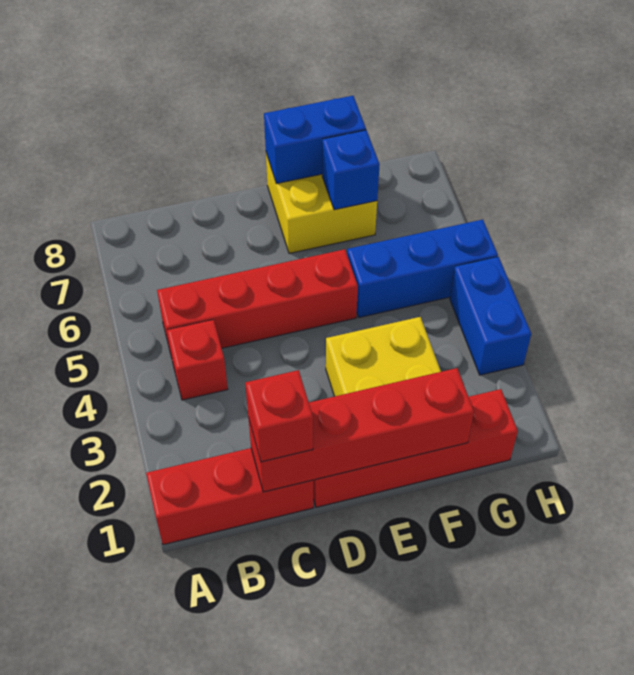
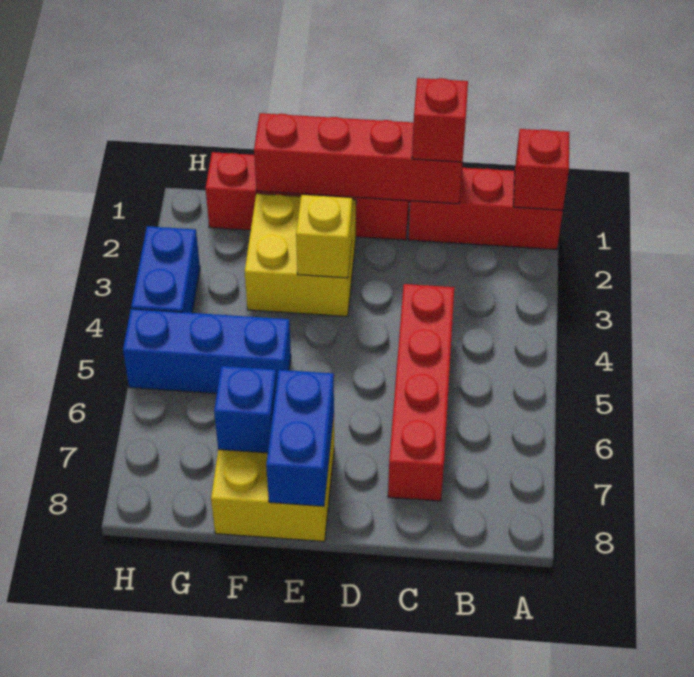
red 1x1 brick [167,320,228,400] -> red 1x1 brick moved to [514,129,569,210]
red 1x4 brick [157,249,358,354] -> red 1x4 brick turned to [388,284,454,501]
none -> yellow 1x1 brick [296,195,352,278]
blue 1x2 brick [264,96,366,184] -> blue 1x2 brick turned to [266,370,334,506]

